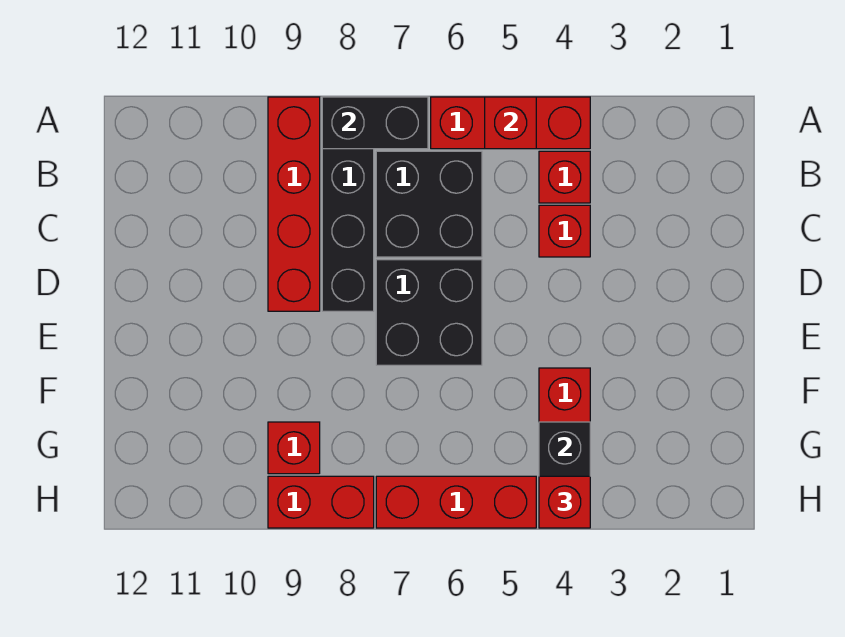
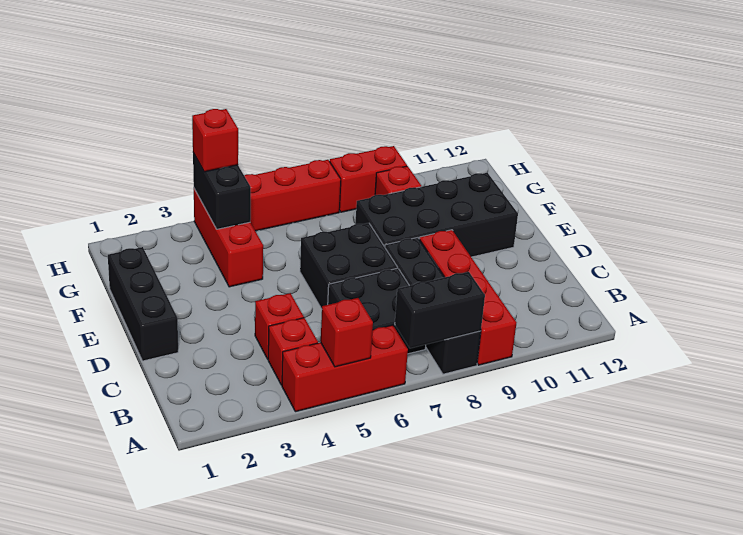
none -> black 1x3 brick [108,247,178,361]
none -> black 2x4 brick [355,173,518,257]

